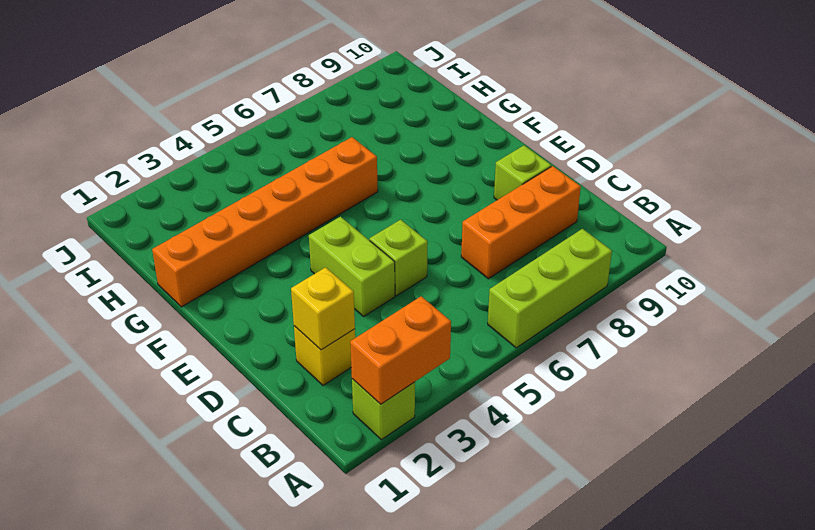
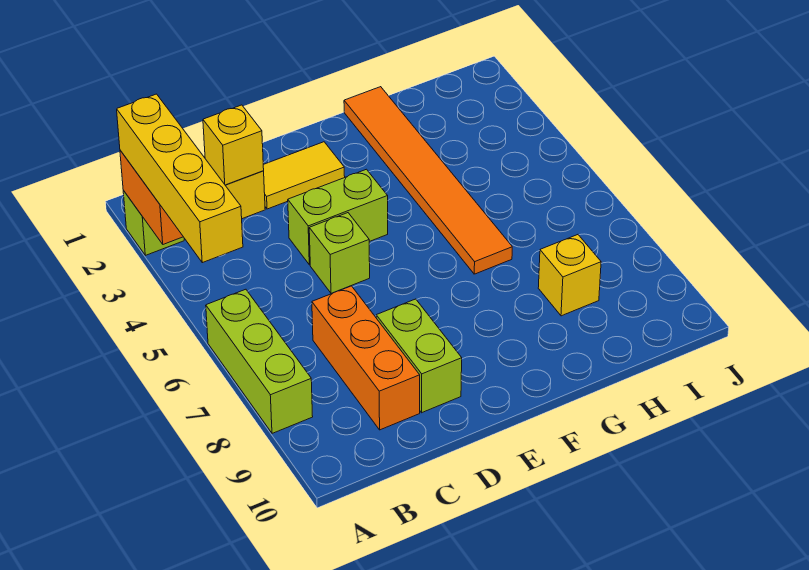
none -> yellow 1x4 brick [117,94,243,263]
none -> yellow 1x2 tile [263,142,345,209]
lime 1x1 brick [494,145,551,200] -> lime 1x2 brick [376,299,462,413]
orange 1x6 brick [152,137,378,307] -> orange 1x6 tile [344,87,512,274]
none -> yellow 1x1 brick [538,235,601,316]

